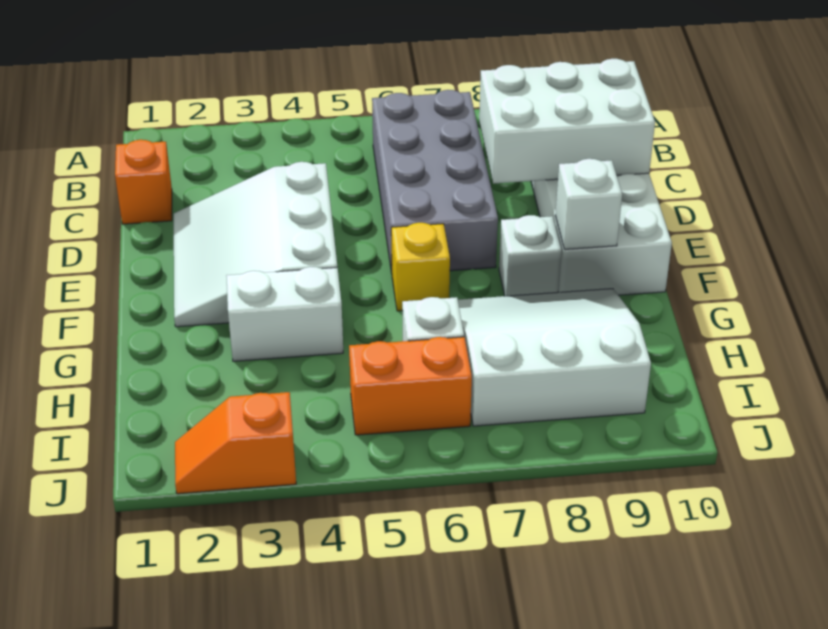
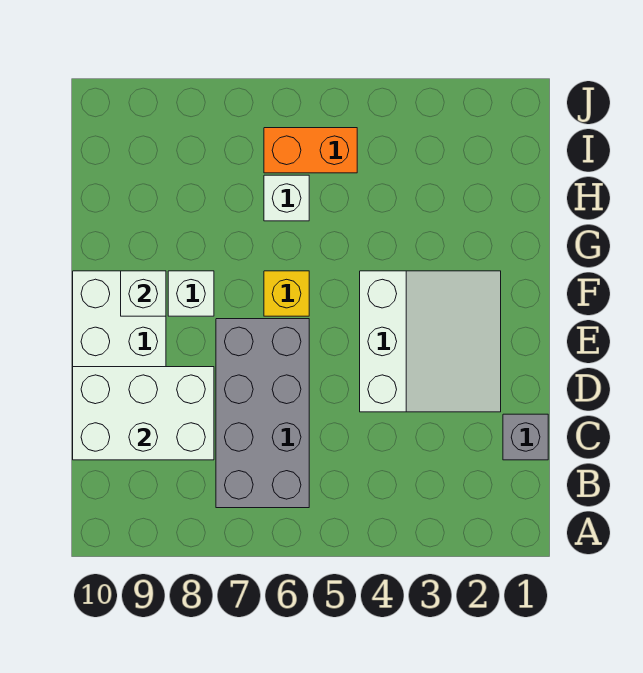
orange 1x1 brick [115,140,172,224] -> grey 1x1 brick [503,414,548,460]
white 1x2 brick [226,267,343,361] -> none
white 3x3 slope [458,289,651,426] -> none
orange 1x2 slope [175,392,296,494] -> none

